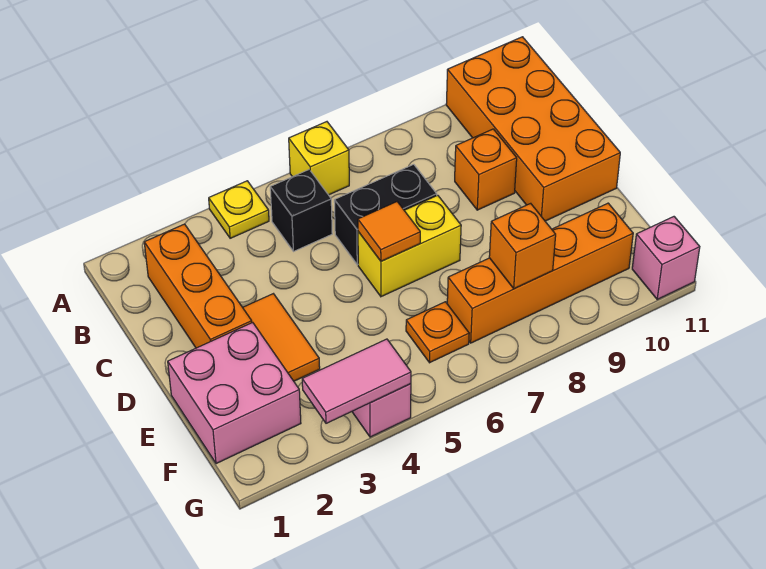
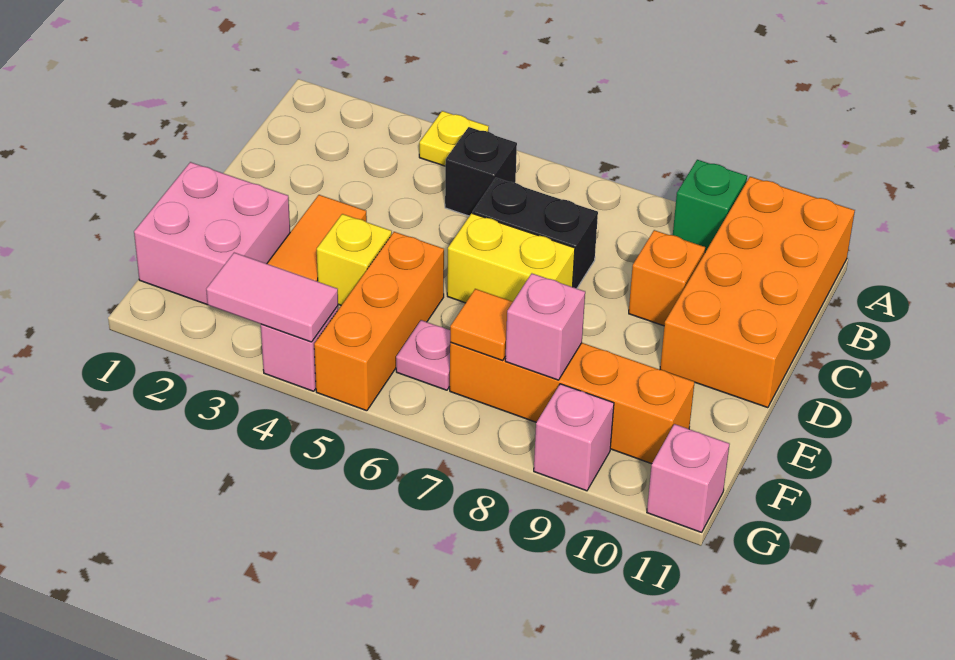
yellow 1x1 brick [289,122,349,195] -> yellow 1x1 brick moved to [317,214,392,305]
none -> green 1x1 brick [673,160,747,252]
orange 1x3 brick [144,224,252,348] -> orange 1x3 brick moved to [314,232,444,411]
orange 1x1 tile [358,202,420,261] -> orange 1x1 tile moved to [450,289,513,360]
orange 1x1 plate [406,302,469,363] -> pink 1x1 plate [396,320,450,390]
orange 1x1 brick [489,203,556,289] -> pink 1x1 brick [505,274,585,380]
none -> pink 1x1 brick [534,384,614,491]

